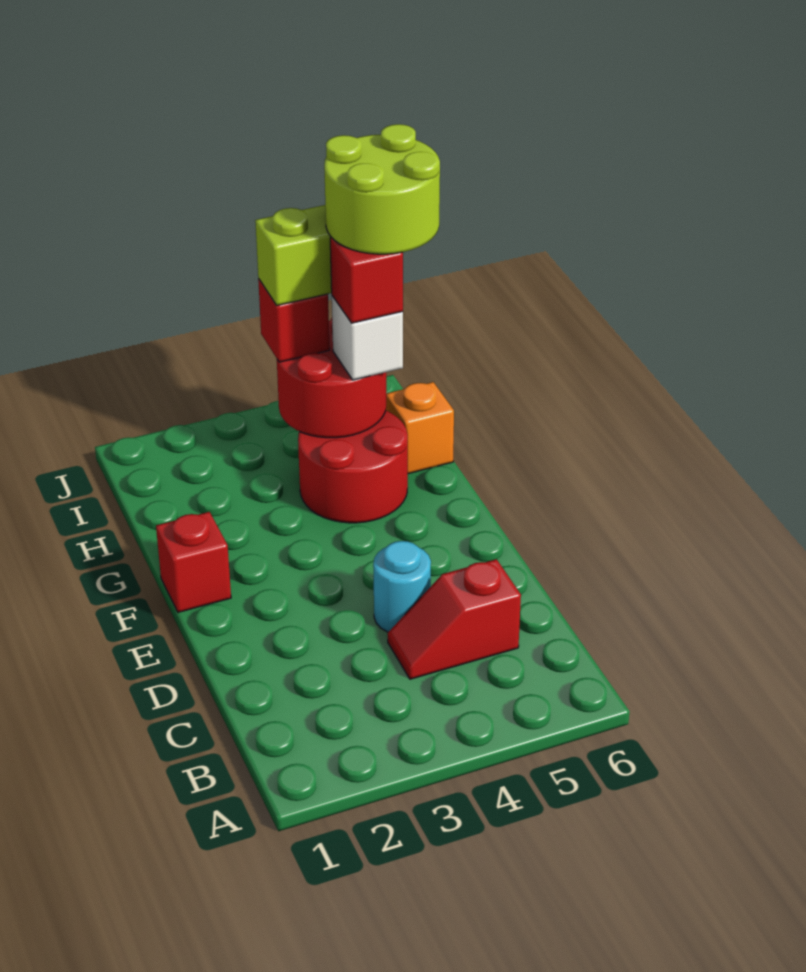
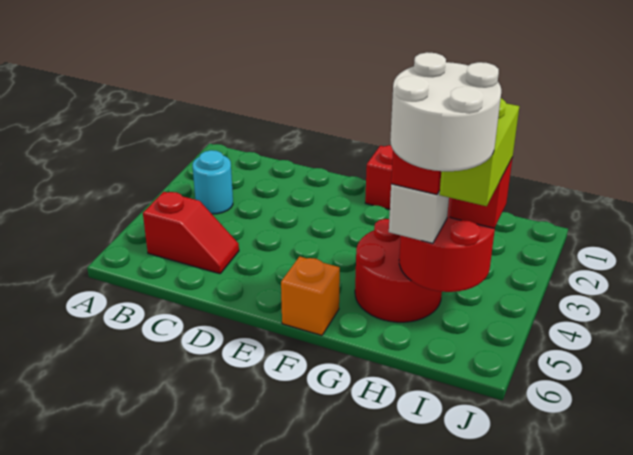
red 1x2 slope [388,559,521,679] -> red 1x2 slope turned to [143,192,239,274]
cyan 1x1 round brick [373,541,431,632] -> cyan 1x1 round brick moved to [193,150,233,214]
lime 2x2 round brick [324,124,440,254] -> white 2x2 round brick [390,52,501,171]
orange 1x1 brick [386,382,454,474] -> orange 1x1 brick moved to [281,256,340,335]

